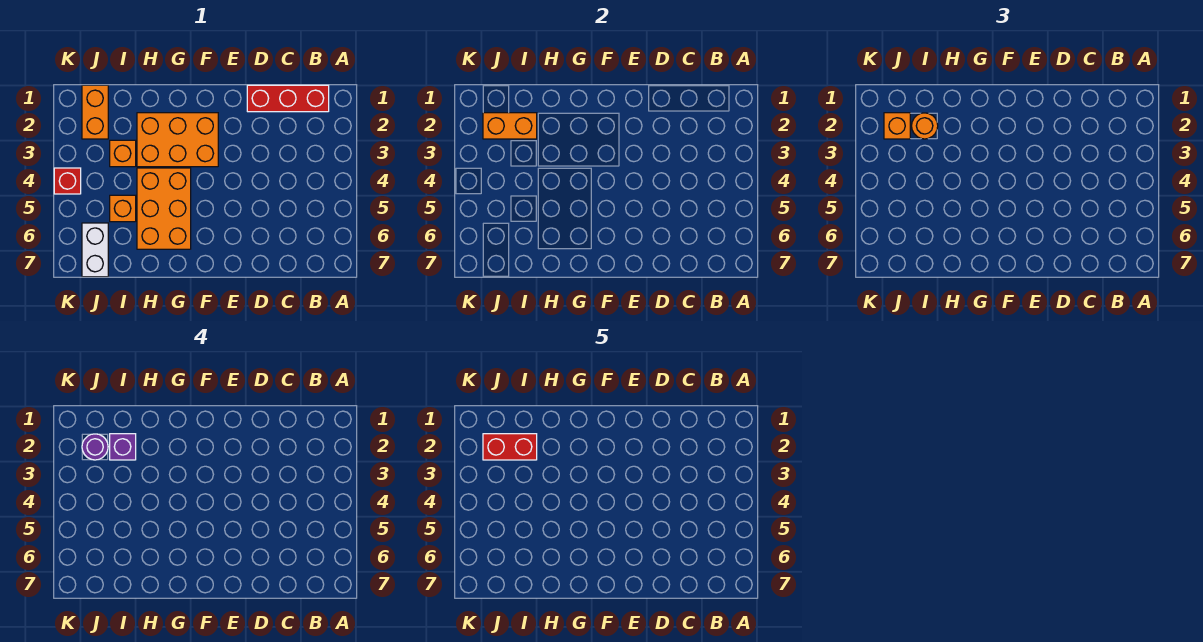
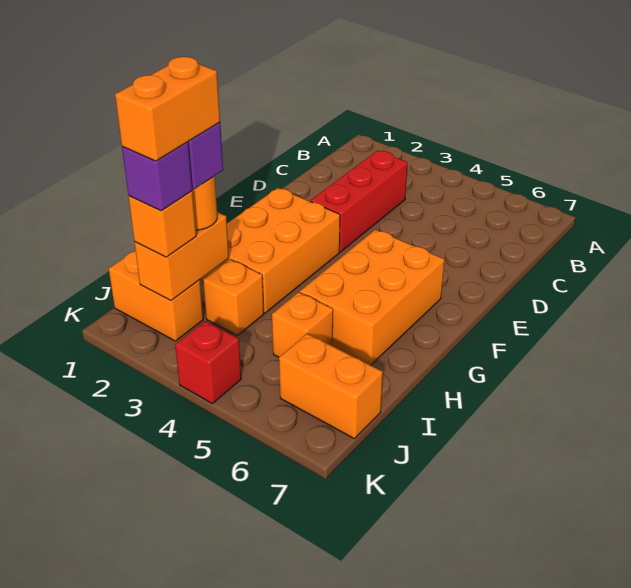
red 1x3 brick [247,85,329,112] -> red 1x3 brick moved to [310,151,408,252]
orange 2x3 brick [137,168,191,249] -> orange 2x3 brick turned to [300,229,445,365]
red 1x2 brick [483,434,537,460] -> orange 1x2 brick [115,57,220,161]
purple 1x1 round brick [82,434,108,460] -> purple 1x1 brick [122,142,192,211]
white 1x2 brick [82,223,108,277] -> orange 1x2 brick [279,334,383,438]

